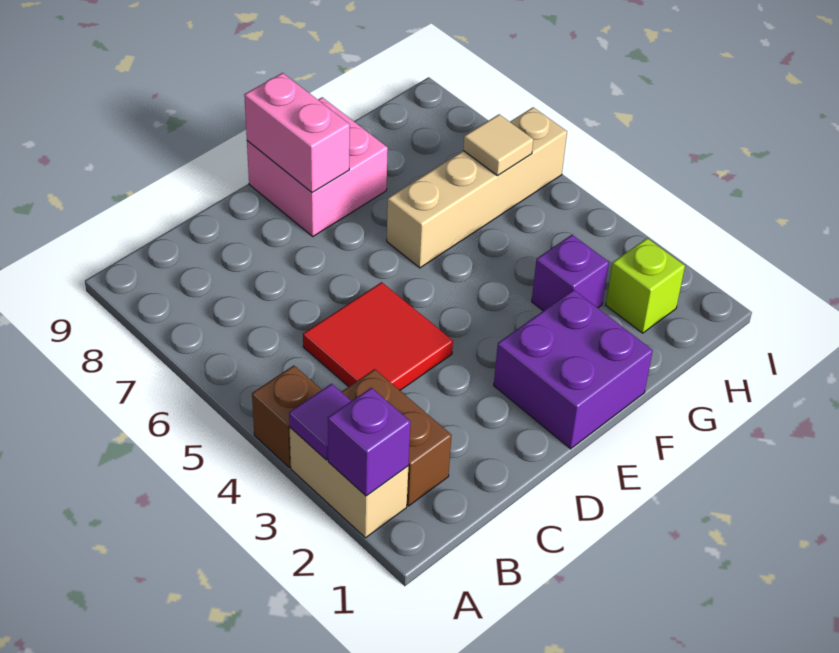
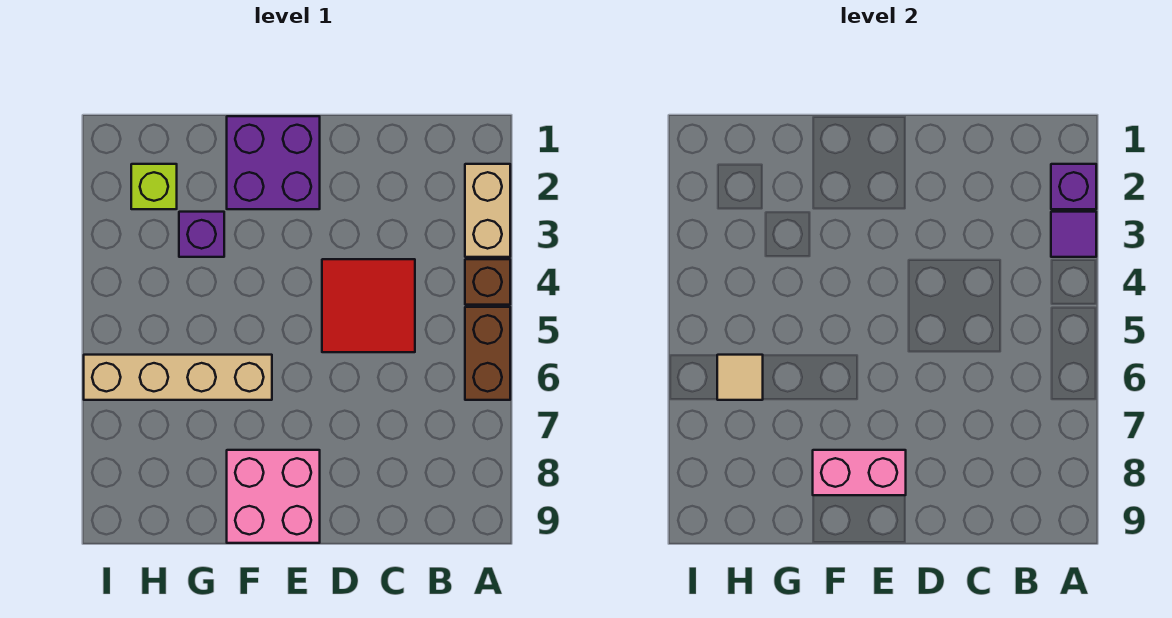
brown 1x2 brick [342,369,452,506] -> brown 1x2 brick moved to [465,307,510,400]
pink 1x2 brick [244,73,350,192] -> pink 1x2 brick turned to [813,450,906,495]

